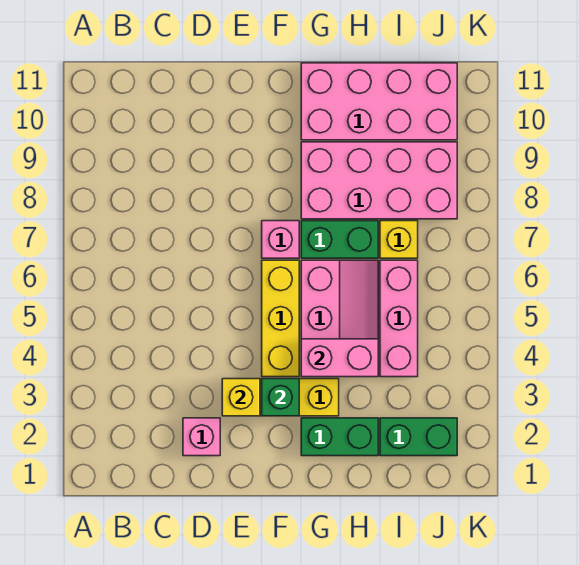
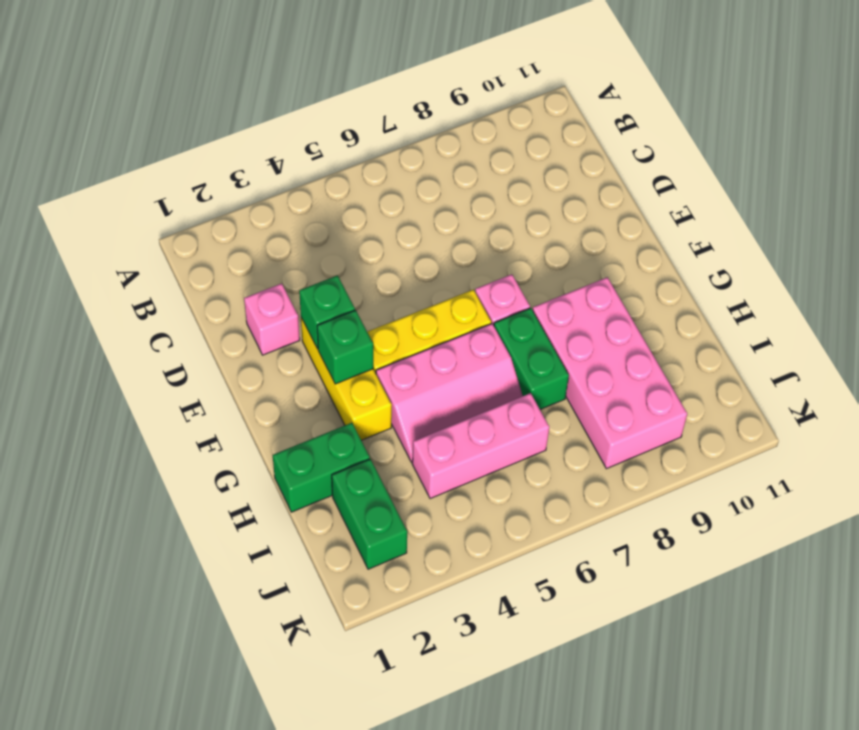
yellow 1x1 brick [222,379,260,416] -> green 1x1 brick [299,276,355,349]
green 1x2 brick [301,418,378,456] -> green 1x2 brick turned to [273,423,370,512]
pink 1x2 brick [301,339,378,377] -> none
pink 2x4 brick [301,63,457,140] -> none
yellow 1x1 brick [380,221,418,258] -> none

